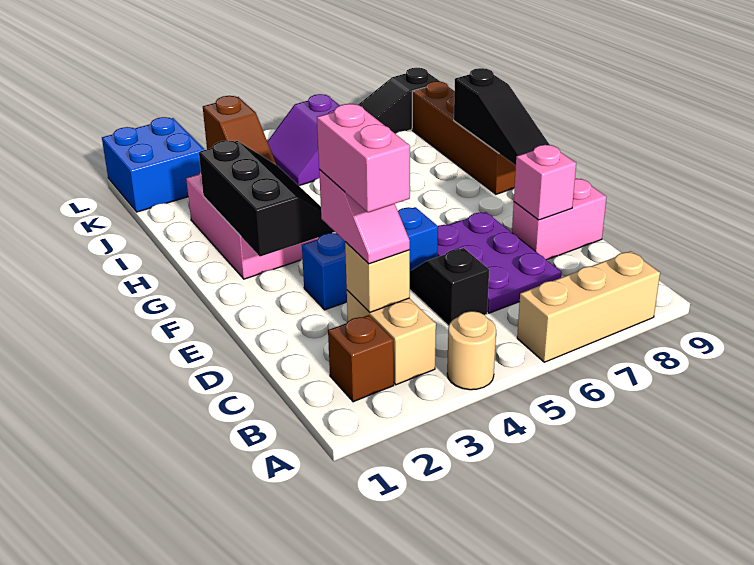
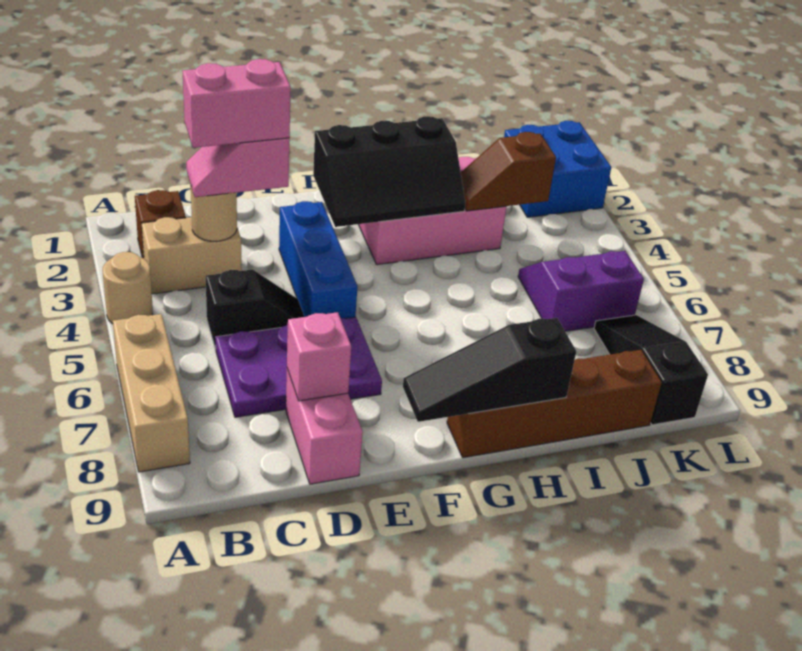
tan 1x1 brick [345,242,410,312] -> tan 1x1 round brick [191,187,237,241]

